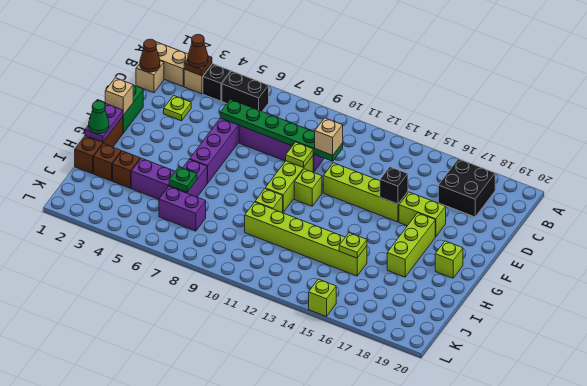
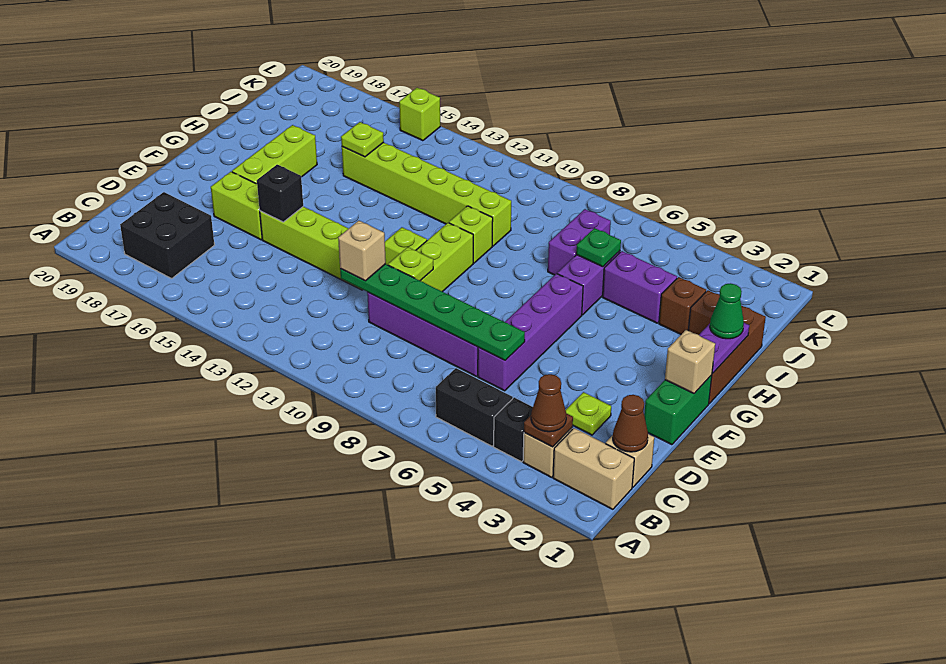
lime 1x1 brick [435,241,463,278] -> none
purple 1x2 brick [159,187,206,231] -> purple 1x2 brick turned to [548,209,611,275]

